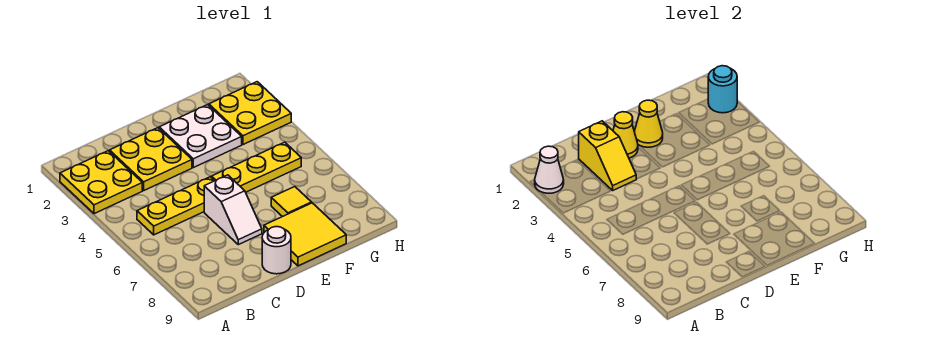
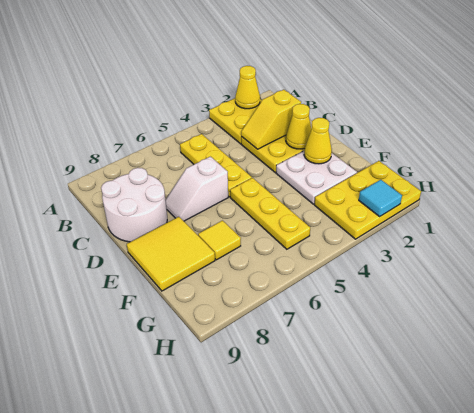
white 1x1 cone [535,146,564,193] -> yellow 1x1 cone [235,66,260,109]
white 1x1 round brick [262,227,291,274] -> white 2x2 round brick [101,168,167,242]
yellow 2x2 plate [209,82,291,144] -> yellow 2x3 plate [314,161,421,239]
cyan 1x1 round brick [708,66,737,113] -> cyan 1x1 tile [359,180,402,216]

